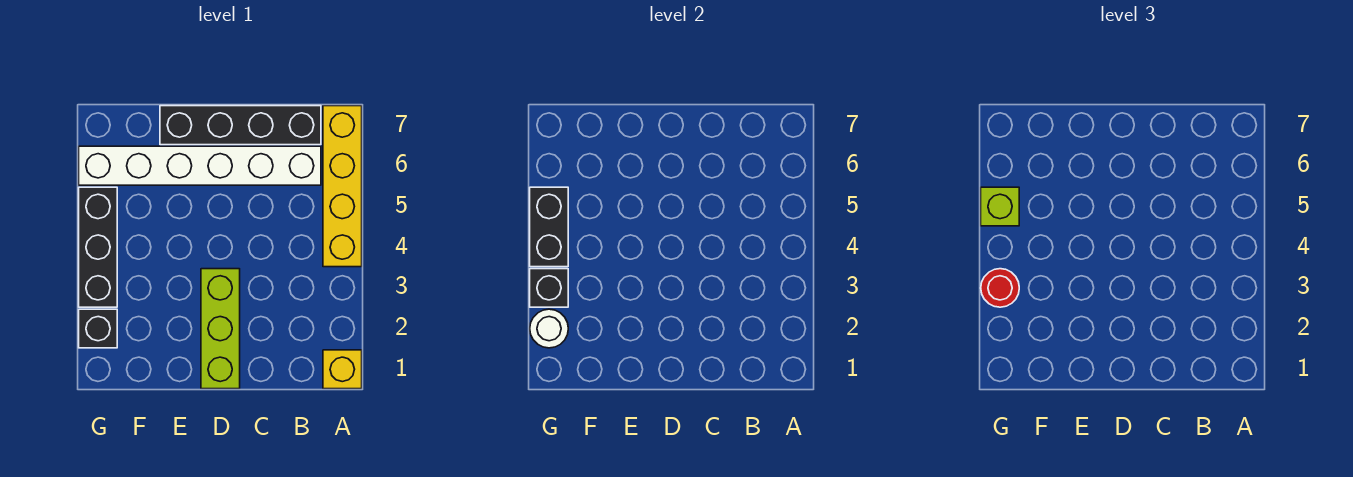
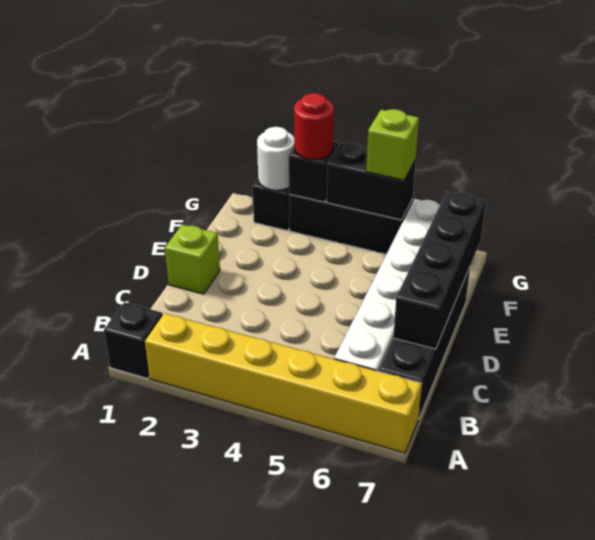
yellow 1x1 brick [323,350,362,389] -> black 1x1 brick [104,302,163,378]
yellow 1x4 brick [323,106,362,267] -> yellow 1x6 brick [145,313,422,453]
none -> black 1x4 brick [393,192,486,349]
lime 1x3 brick [201,269,240,389] -> lime 1x1 brick [165,224,220,294]

